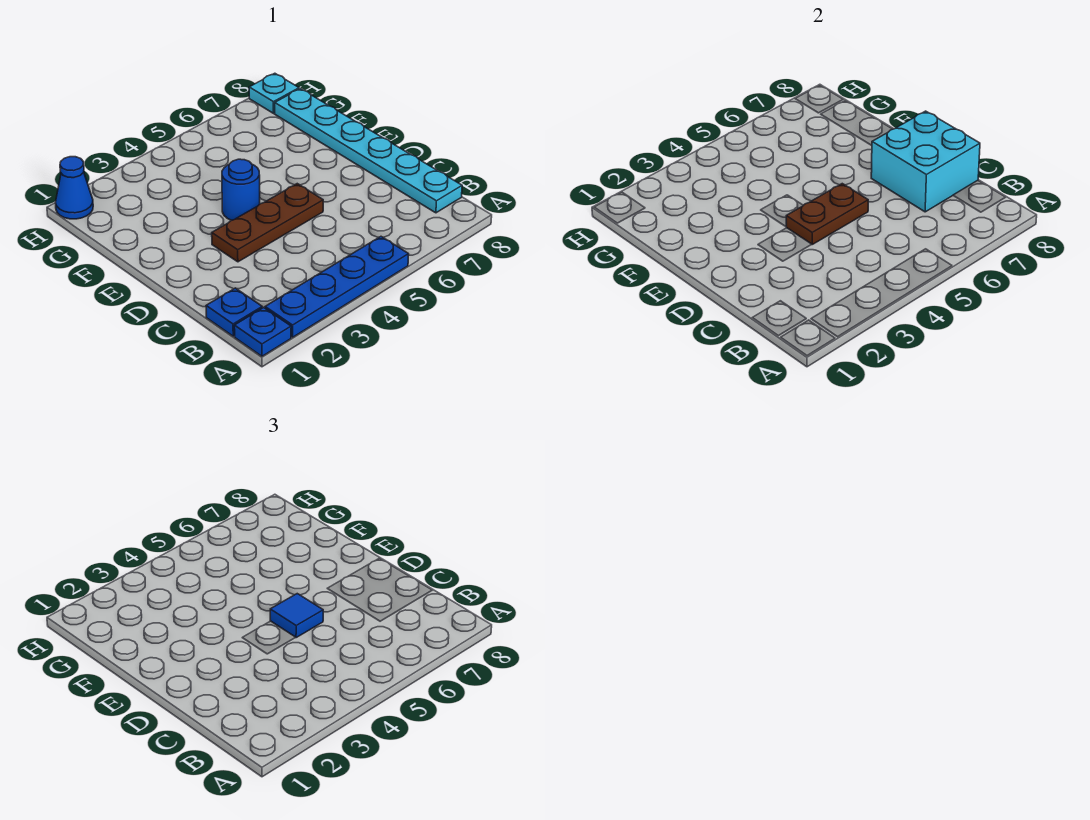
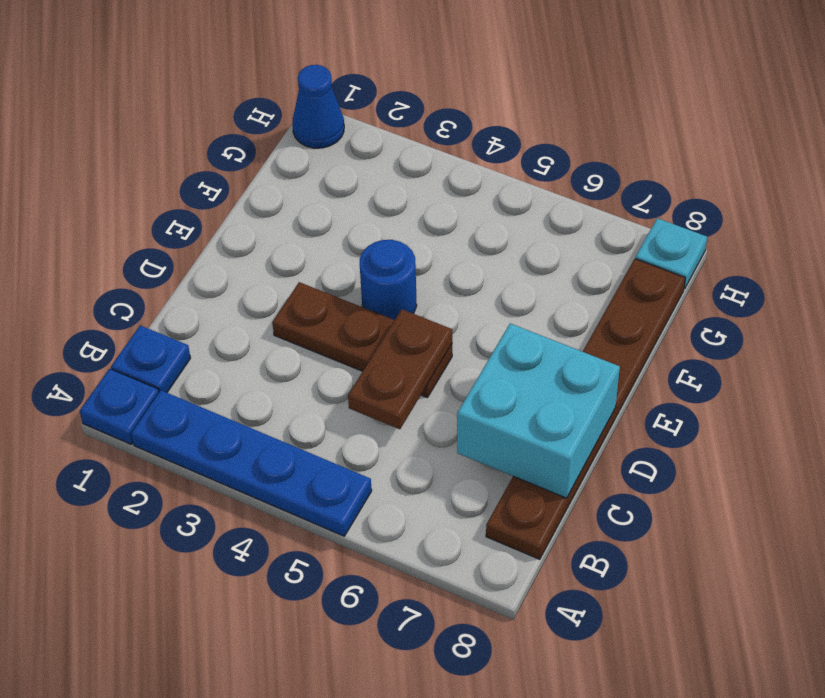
cyan 1x6 plate [275,89,462,213] -> brown 1x6 plate [486,259,685,559]
brown 1x2 plate [786,184,868,244] -> brown 1x2 plate turned to [348,309,452,429]
blue 1x1 tile [270,594,323,638] -> none

